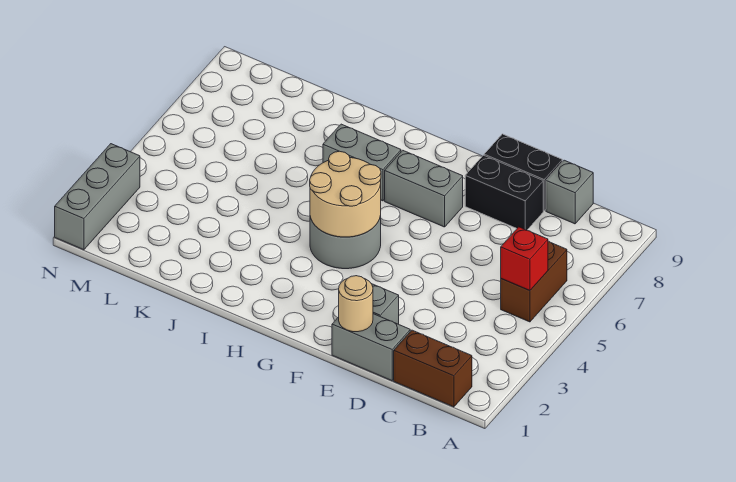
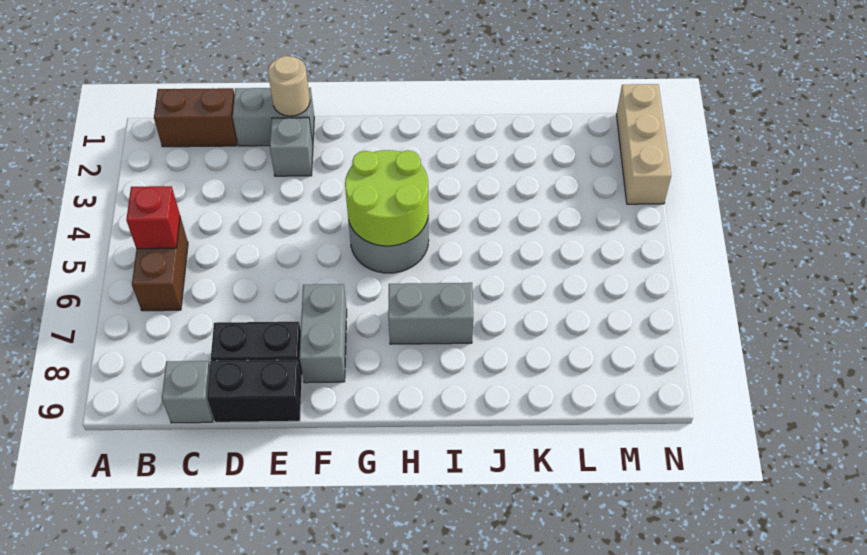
grey 1x2 brick [385,150,463,227] -> grey 1x2 brick turned to [299,284,347,383]
tan 2x2 round brick [310,151,381,237] -> lime 2x2 round brick [345,150,428,246]
grey 1x3 brick [55,144,140,250] -> tan 1x3 brick [616,84,671,204]

